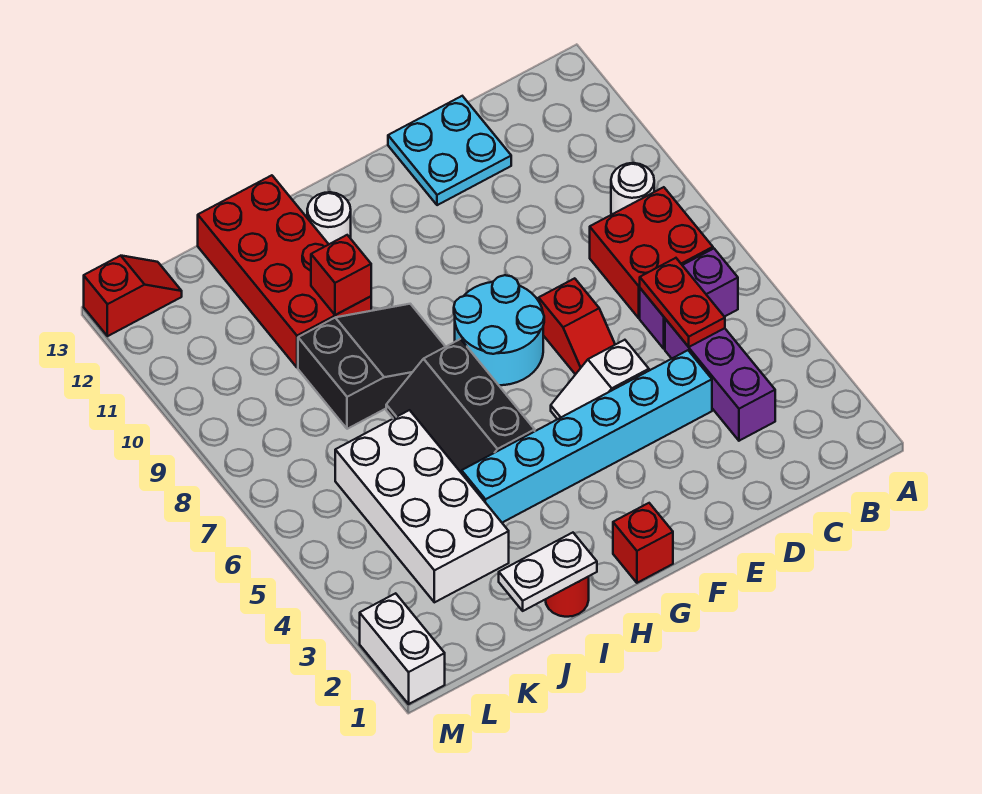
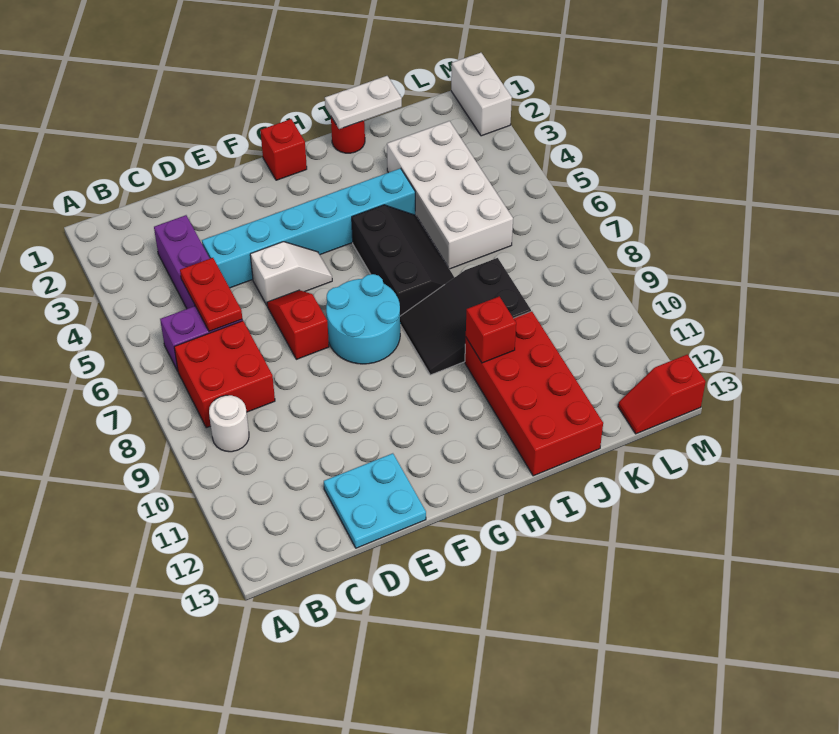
white 1x1 round brick [307,192,351,244] -> none

